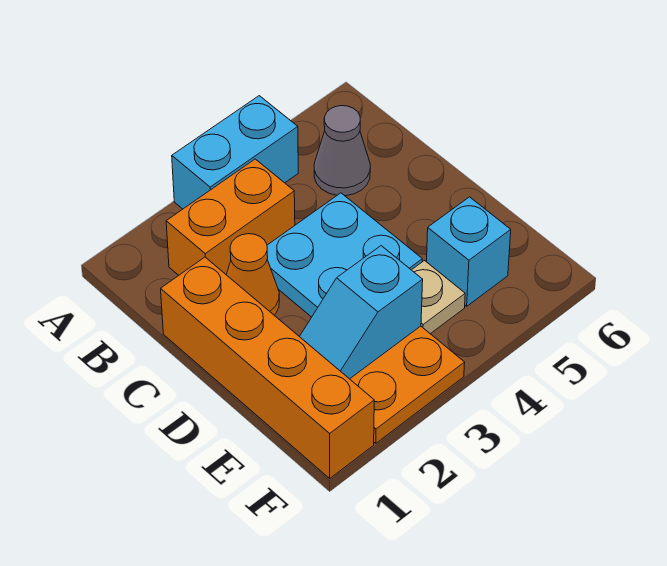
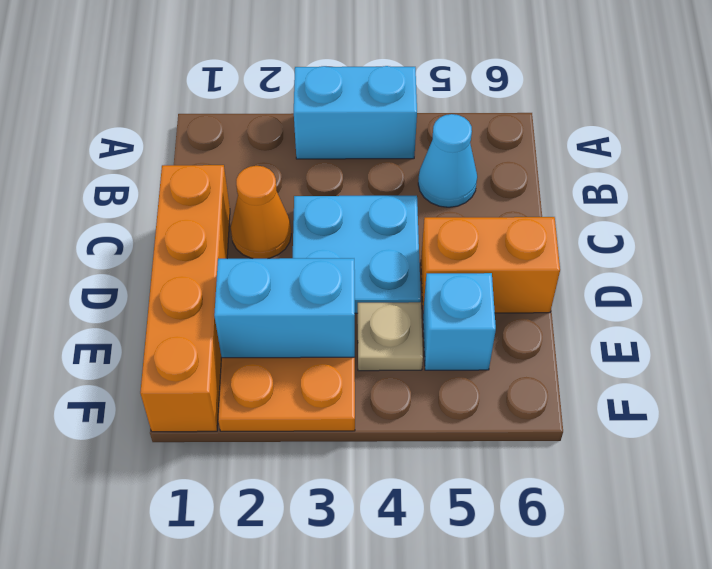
orange 1x2 brick [166,159,295,275] -> orange 1x2 brick moved to [421,217,560,313]
grey 1x1 cone [314,106,370,196] -> cyan 1x1 cone [418,114,477,207]
cyan 1x2 slope [299,246,423,379] -> cyan 1x2 brick [214,258,355,358]

